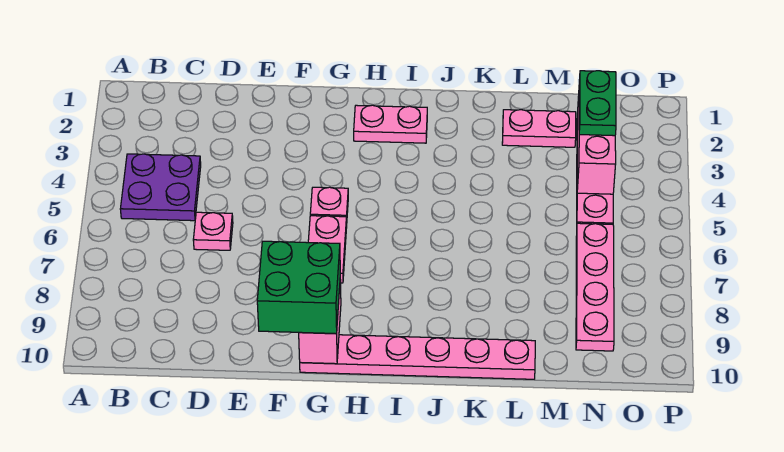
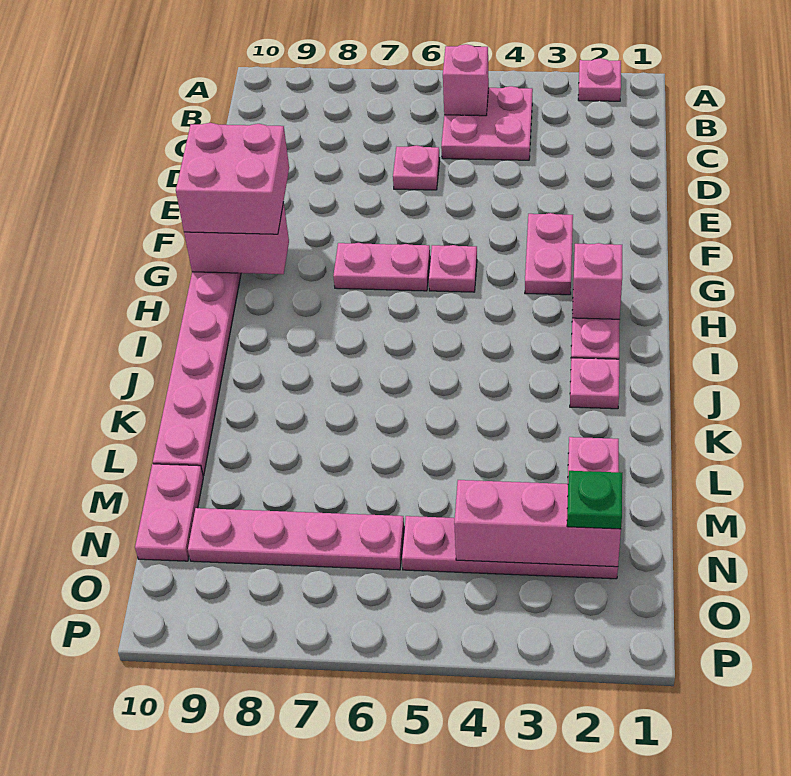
none -> pink 1x1 plate [578,58,621,101]
purple 2x2 plate [120,154,201,221] -> pink 2x2 plate [441,86,533,160]
none -> pink 1x1 brick [443,44,489,116]
none -> pink 1x2 plate [525,213,573,295]
green 2x2 brick [257,241,340,334] -> pink 2x2 brick [176,123,289,234]
none -> pink 1x1 brick [572,243,622,319]
none -> pink 1x1 plate [570,358,619,409]
none -> pink 1x2 plate [135,464,203,561]
green 1x2 plate [579,71,616,136] -> green 1x1 plate [567,471,622,529]

